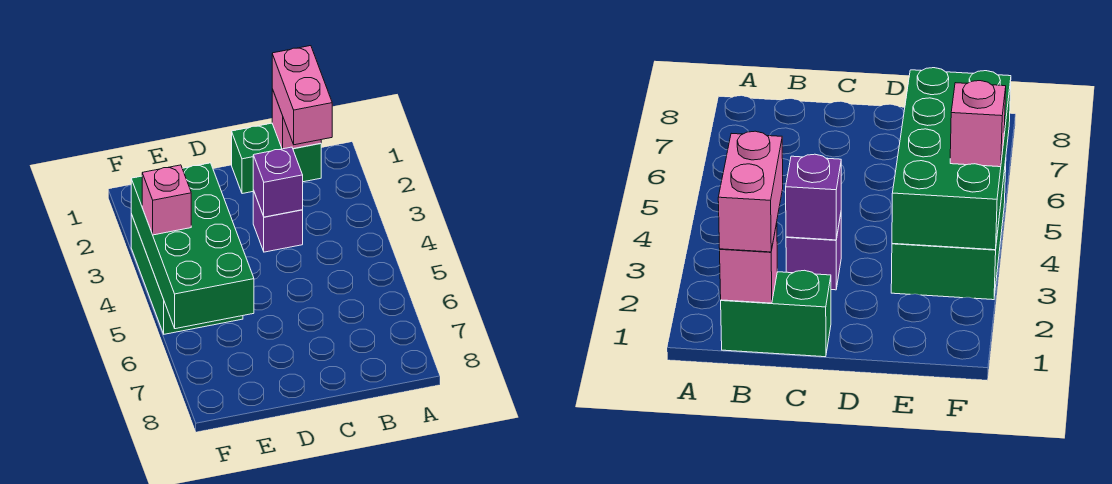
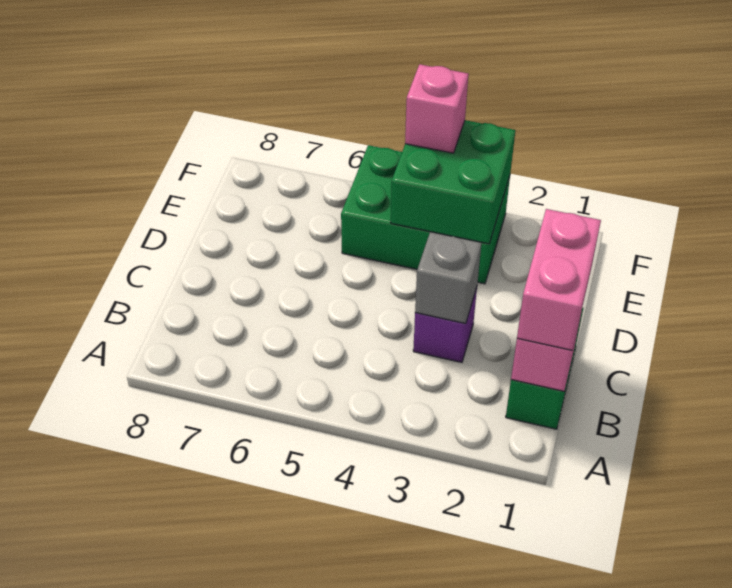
pink 1x2 brick [272,46,332,145] -> pink 1x2 brick turned to [517,209,601,350]
purple 1x1 brick [253,147,303,217] -> grey 1x1 brick [415,232,481,324]
green 2x4 brick [131,163,254,329] -> green 2x2 brick [391,120,515,244]

